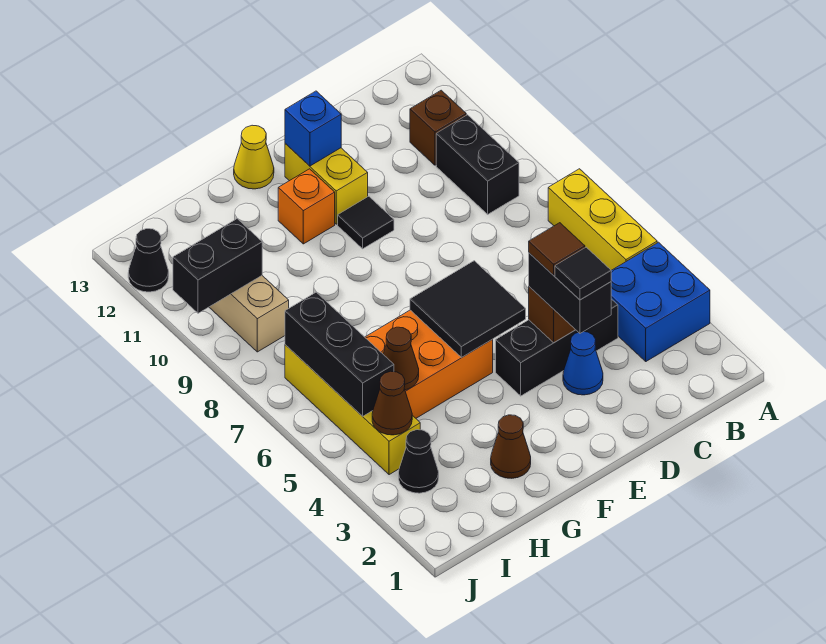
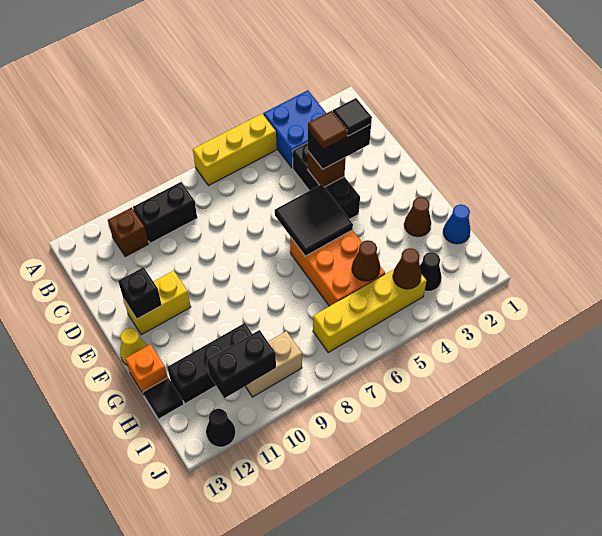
blue 1x1 cone [563,332,603,395] -> blue 1x1 cone moved to [443,204,471,244]
black 1x1 tile [338,196,394,249] -> black 1x1 tile moved to [143,378,184,419]
blue 1x1 brick [285,91,341,166] -> black 1x1 brick [118,267,162,319]
orange 1x1 brick [278,169,335,244] -> orange 1x1 brick moved to [125,344,168,395]
black 1x3 brick [285,292,394,416] -> black 1x3 brick moved to [167,323,252,404]
black 1x2 brick [173,219,262,313] -> black 1x2 brick turned to [207,330,276,398]

